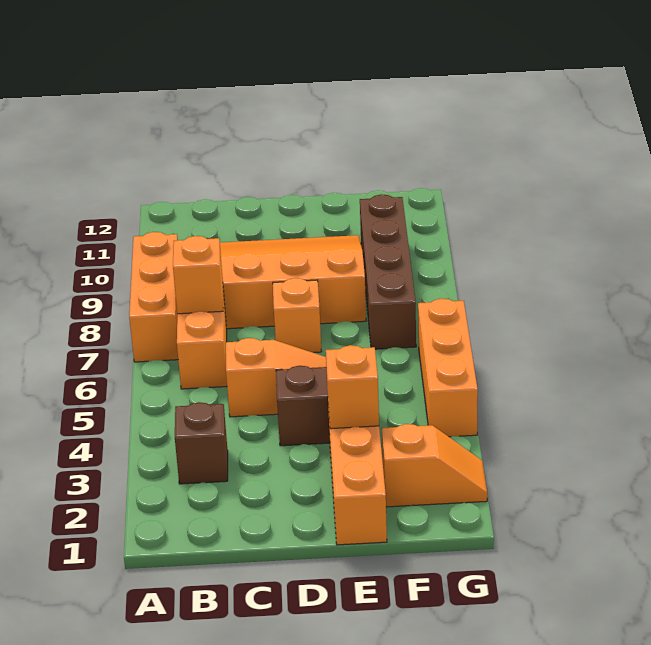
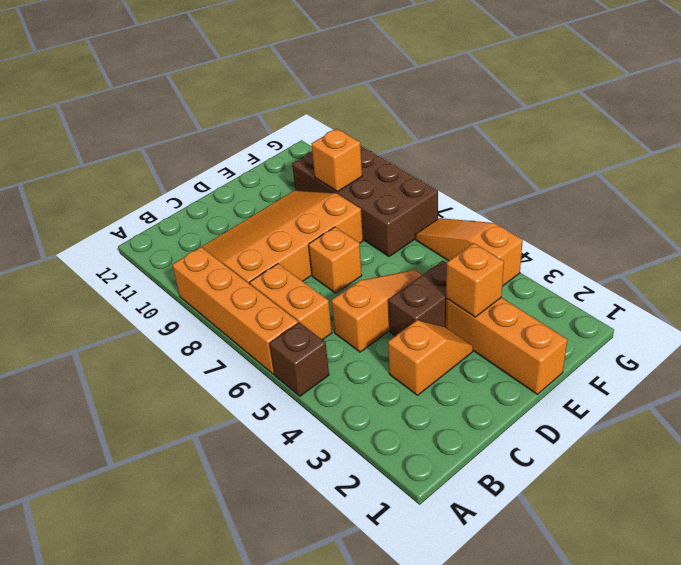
orange 1x3 brick [129,232,178,362] -> orange 1x4 brick [172,247,298,374]
brown 1x1 brick [175,402,228,484] -> brown 1x1 brick moved to [269,322,329,396]
orange 1x1 brick [173,236,223,314] -> orange 1x1 brick moved to [312,129,362,192]
orange 1x2 slope [382,424,487,507] -> orange 1x2 slope moved to [388,320,473,395]
brown 1x4 brick [360,194,416,349] -> brown 2x4 brick [292,146,438,257]
orange 1x3 brick [418,298,478,437] -> orange 1x3 slope [416,218,523,286]

